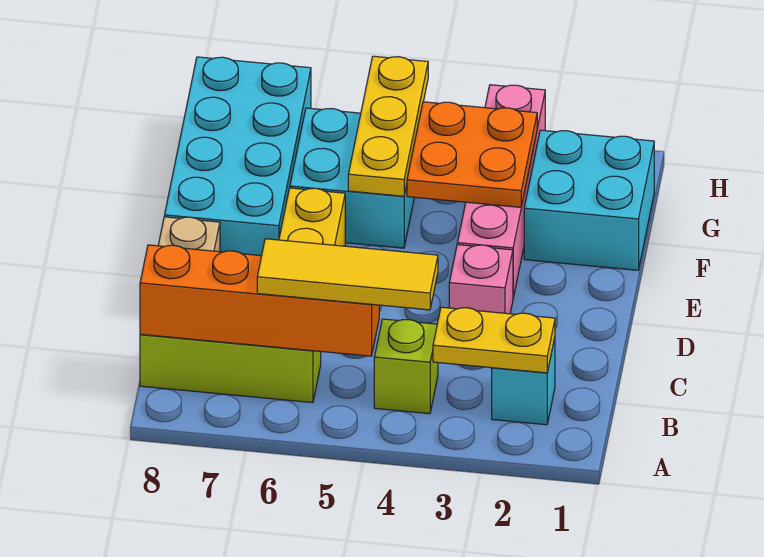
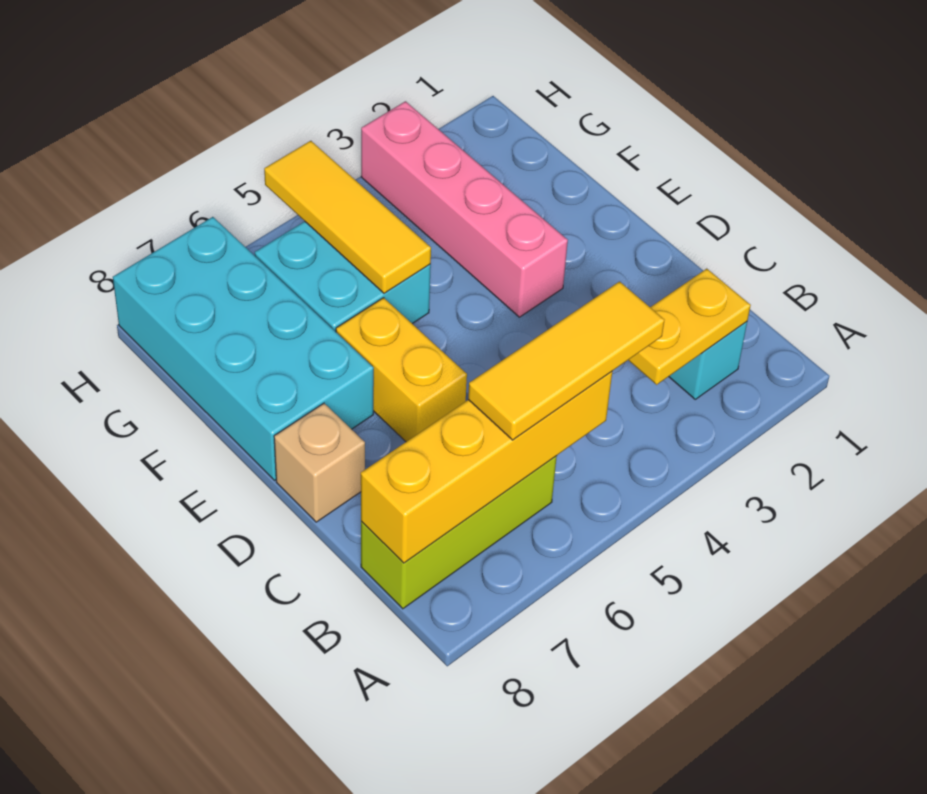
lime 1x1 brick [374,319,438,414] -> none
orange 1x4 brick [140,245,379,356] -> yellow 1x4 brick [361,372,612,563]
pink 1x1 brick [449,245,513,314] -> none
cyan 2x2 brick [524,130,654,270] -> none
orange 2x2 plate [407,102,537,207] -> none
yellow 1x3 plate [348,56,428,196] -> yellow 1x3 tile [264,141,431,293]

